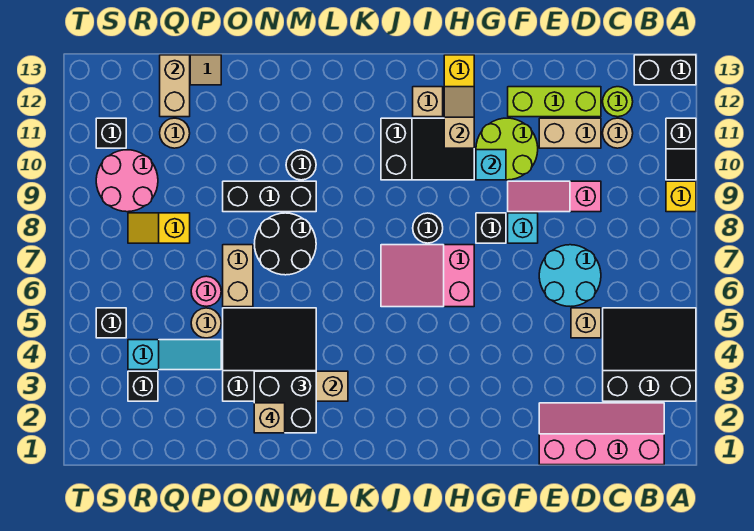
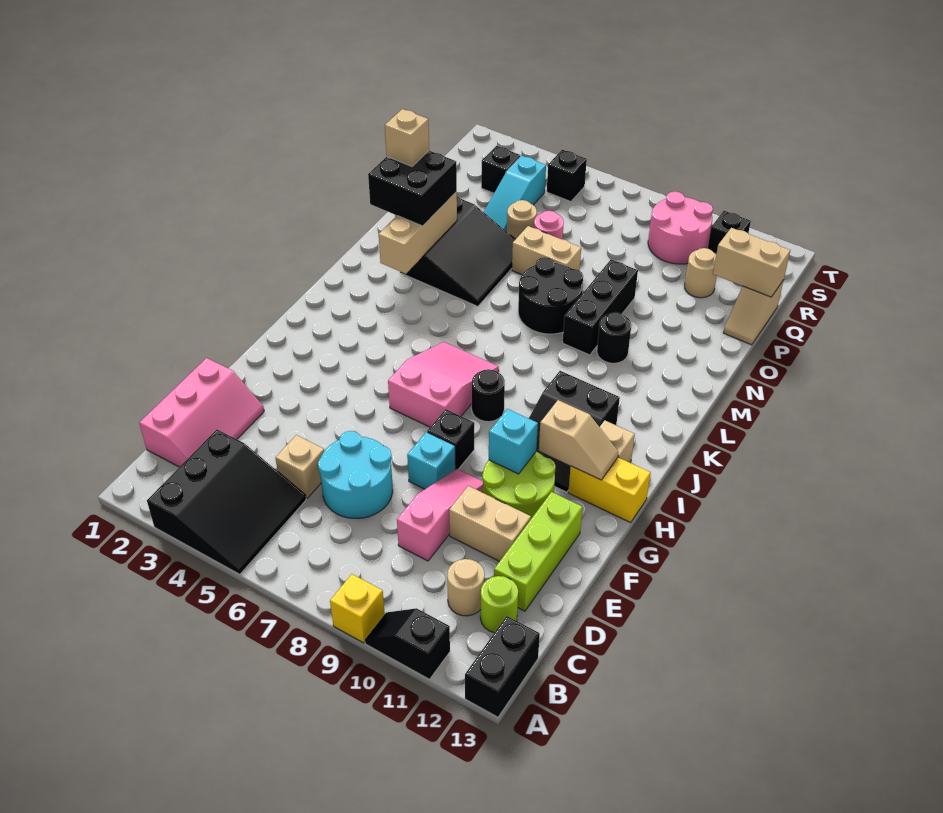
pink 2x4 slope [539,403,664,465] -> pink 2x3 slope [139,358,264,467]
tan 1x2 brick [539,118,601,148] -> tan 1x2 brick turned to [449,486,531,562]
yellow 1x2 slope [128,213,190,243] -> none

